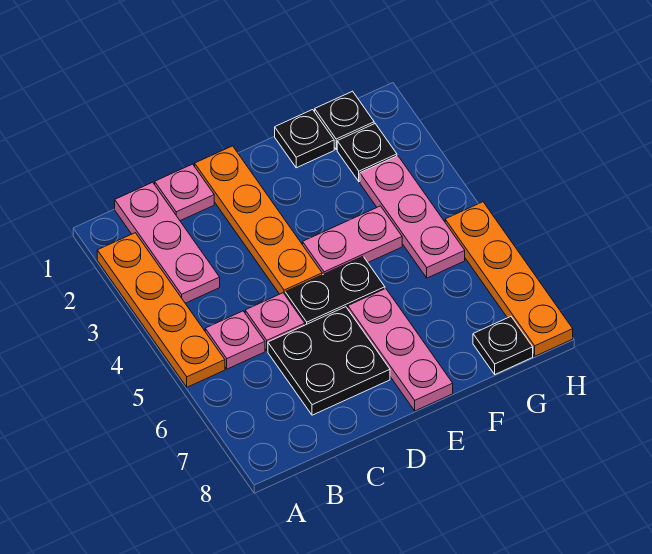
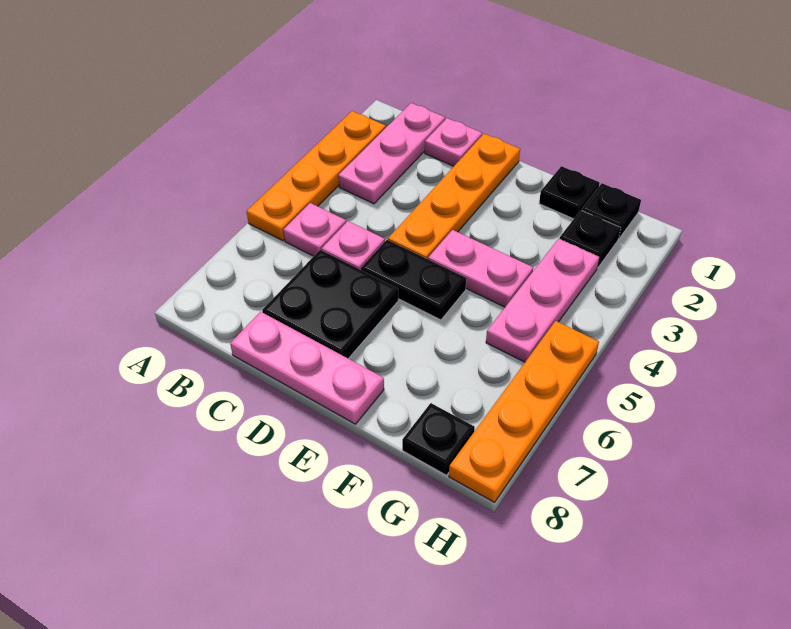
pink 1x3 plate [348,289,453,411] -> pink 1x3 plate turned to [230,312,384,424]

